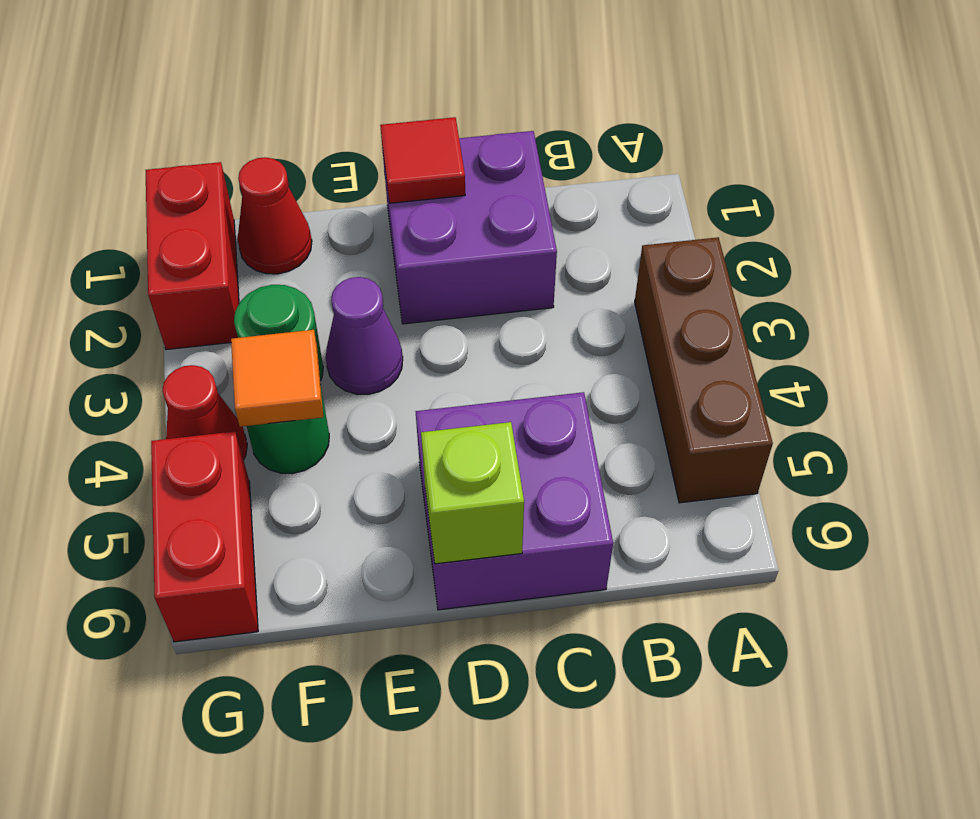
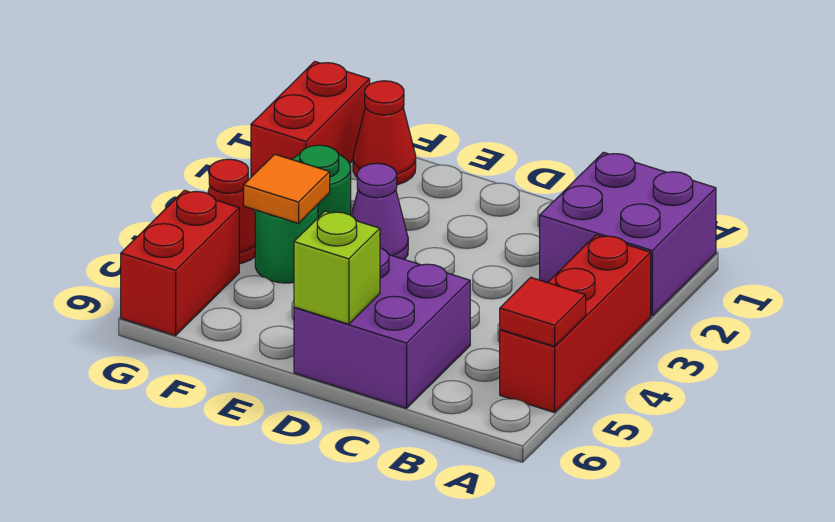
brown 1x3 brick [635,237,773,503] -> red 1x3 brick [500,235,651,413]
purple 2x2 brick [383,131,557,324] -> purple 2x2 brick moved to [540,152,716,316]
red 1x1 tile [380,117,465,203] -> red 1x1 tile moved to [500,278,586,347]

